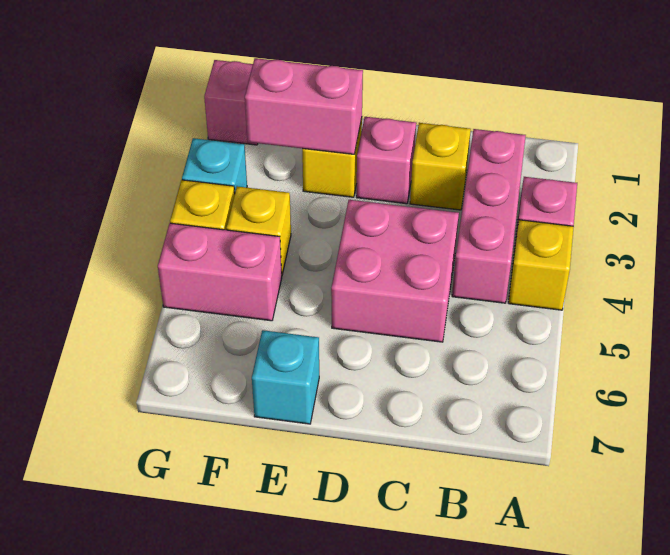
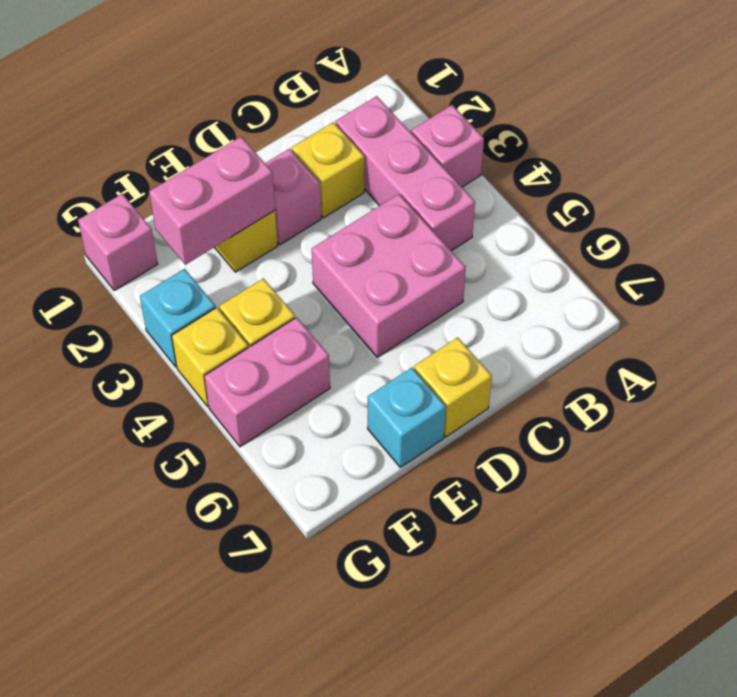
yellow 1x1 brick [508,220,574,310] -> yellow 1x1 brick moved to [414,337,492,437]

